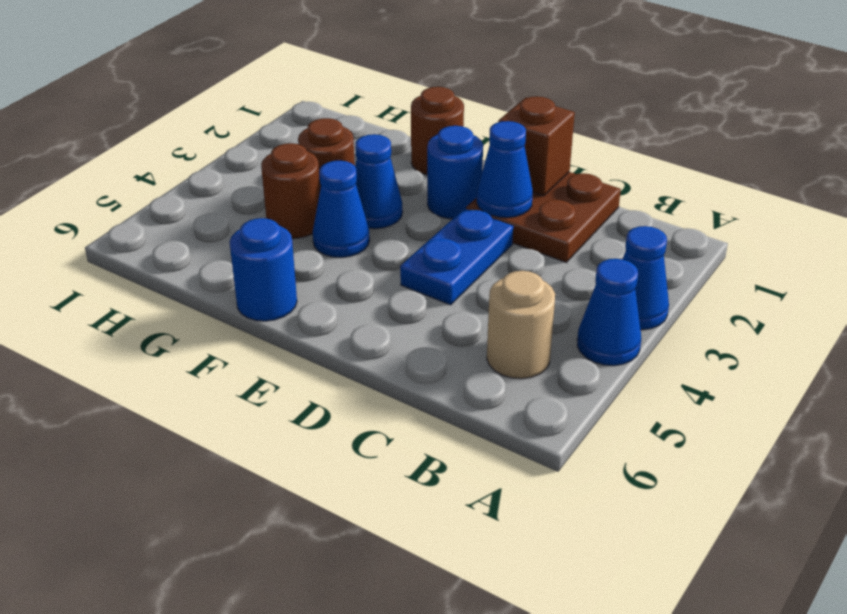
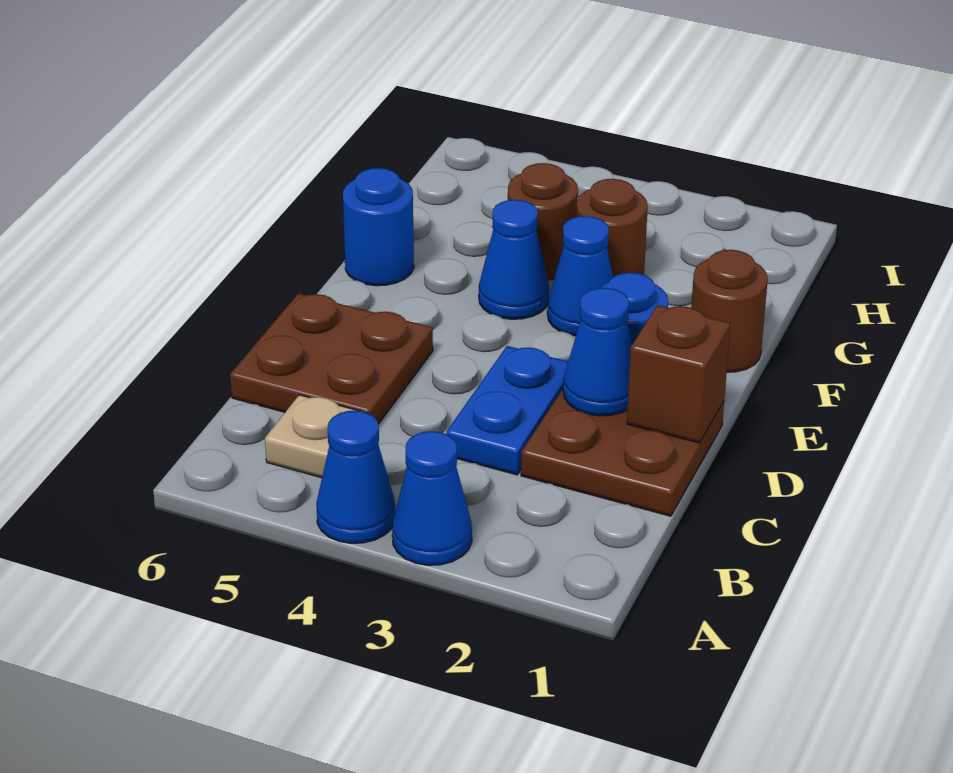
tan 1x1 round brick [487,271,555,379] -> tan 1x1 plate [265,395,358,478]
none -> brown 2x2 plate [230,293,433,424]
blue 1x2 plate [400,209,513,305] -> blue 1x2 plate turned to [447,346,568,475]

